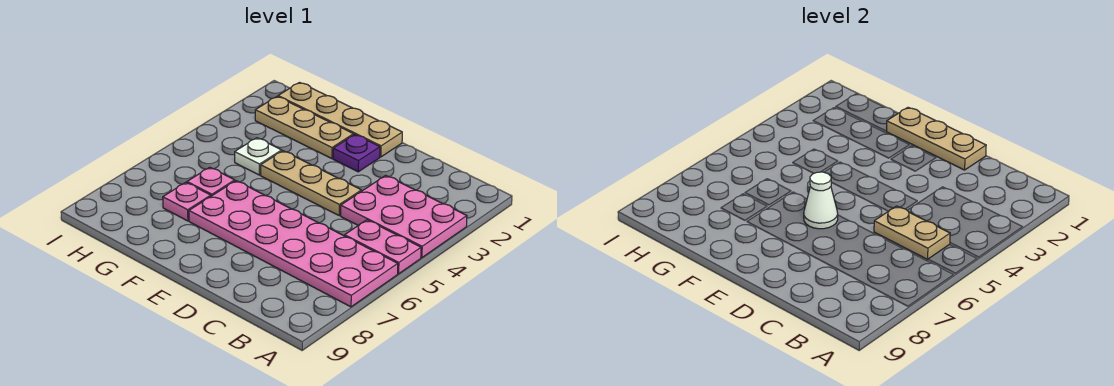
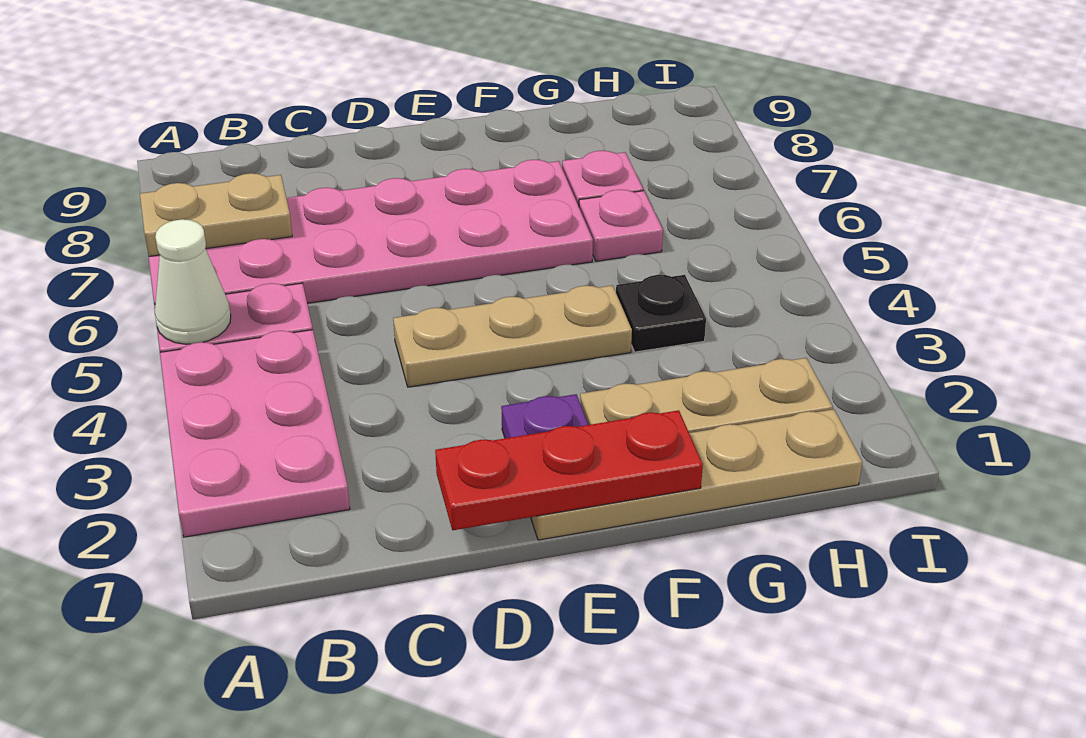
pink 2x3 plate [341,175,467,258] -> pink 2x3 plate turned to [160,330,350,537]
tan 1x2 plate [874,206,950,259] -> tan 1x2 plate moved to [140,173,292,256]
tan 1x3 plate [887,107,986,170] -> red 1x3 plate [435,410,703,530]
white 1x1 cone [804,172,838,229] -> white 1x1 cone moved to [155,219,231,344]
white 1x1 plate [235,138,282,175] -> black 1x1 plate [616,275,706,352]

